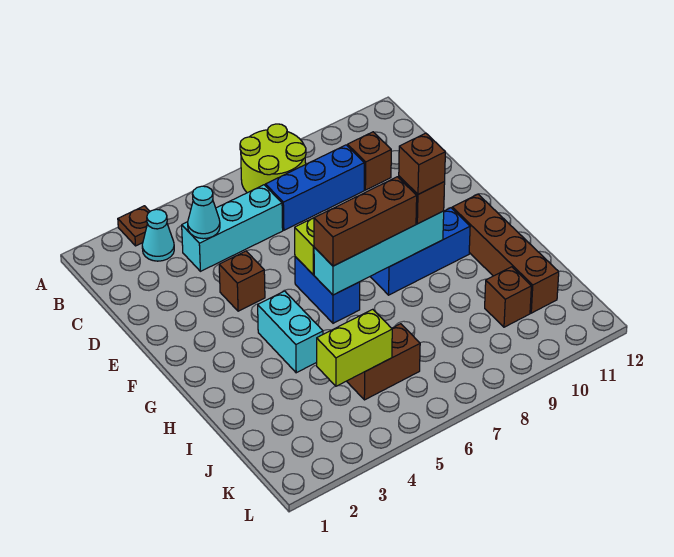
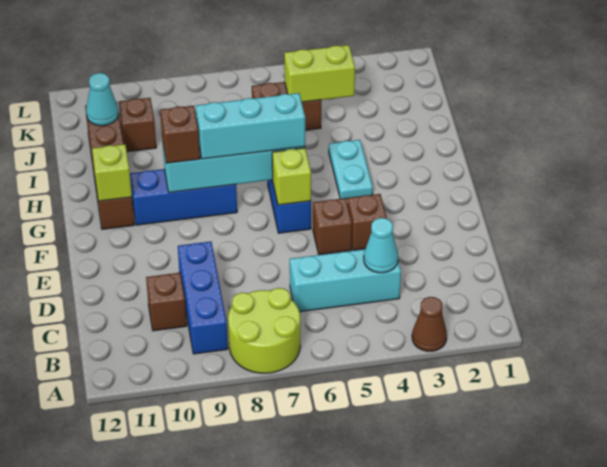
brown 1x1 plate [118,206,150,246] -> brown 1x1 cone [412,297,447,351]
cyan 1x1 cone [142,209,174,261] -> cyan 1x1 cone moved to [86,73,119,126]
blue 1x3 brick [265,145,364,230] -> blue 1x3 brick turned to [178,242,228,354]
cyan 1x2 brick [258,291,323,373] -> cyan 1x2 plate [329,140,373,199]
brown 1x3 brick [314,177,417,266] -> cyan 1x3 brick [196,93,305,159]
brown 1x1 brick [399,133,445,194] -> brown 1x1 brick moved to [313,198,352,255]
none -> lime 1x1 brick [92,144,132,201]

